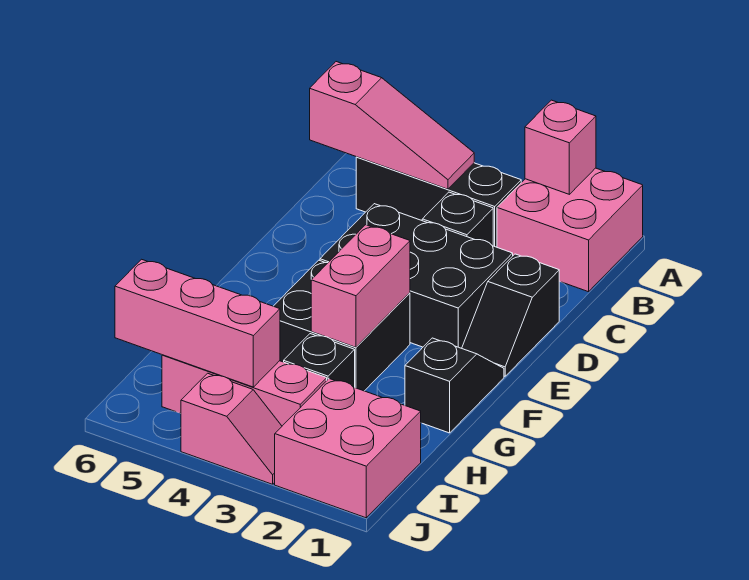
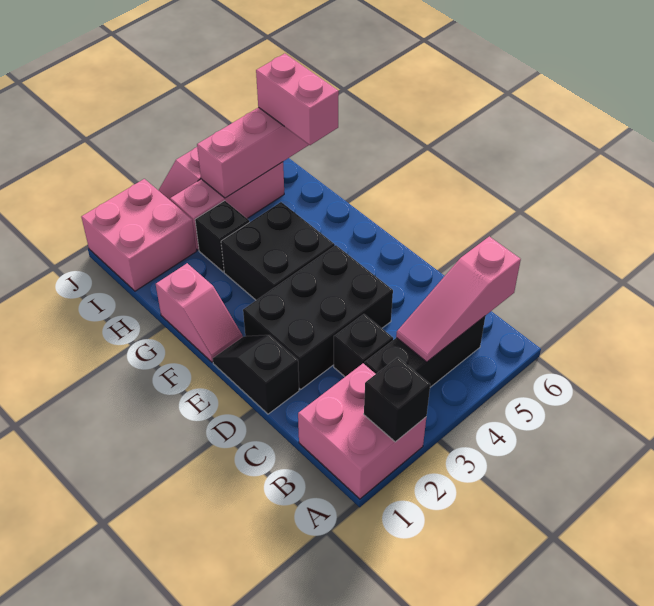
pink 1x1 brick [525,100,596,194] -> black 1x1 brick [364,357,430,442]
black 1x2 slope [405,338,504,433] -> pink 1x2 slope [156,263,243,362]
pink 1x2 brick [311,225,410,347] -> pink 1x2 brick moved to [256,54,339,145]

